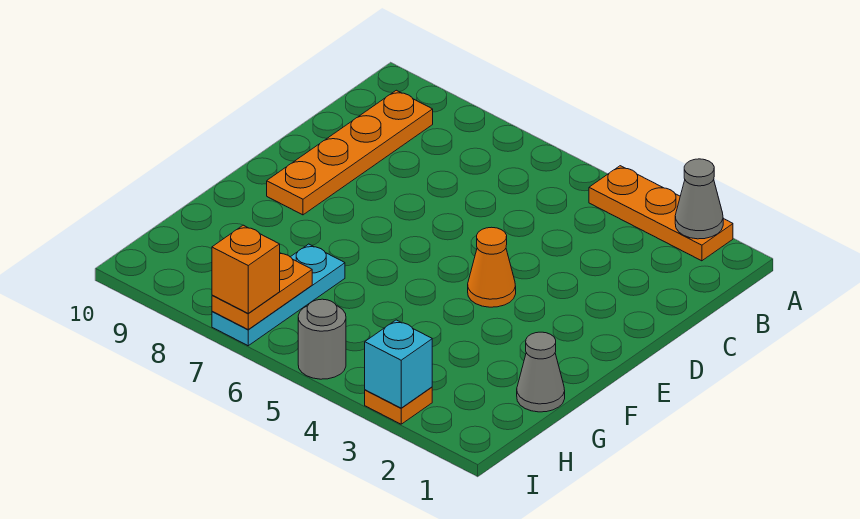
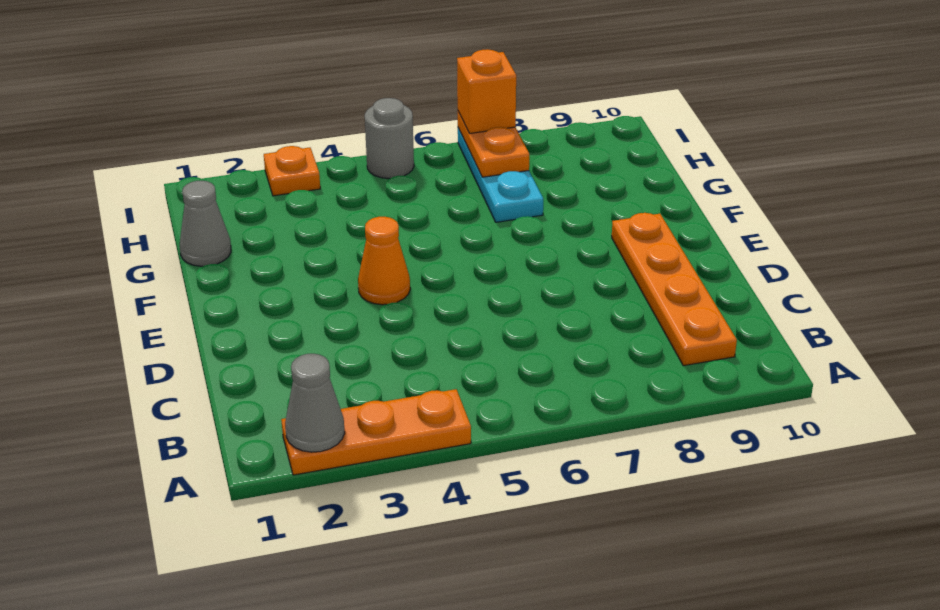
cyan 1x1 brick [365,320,432,408] -> none

